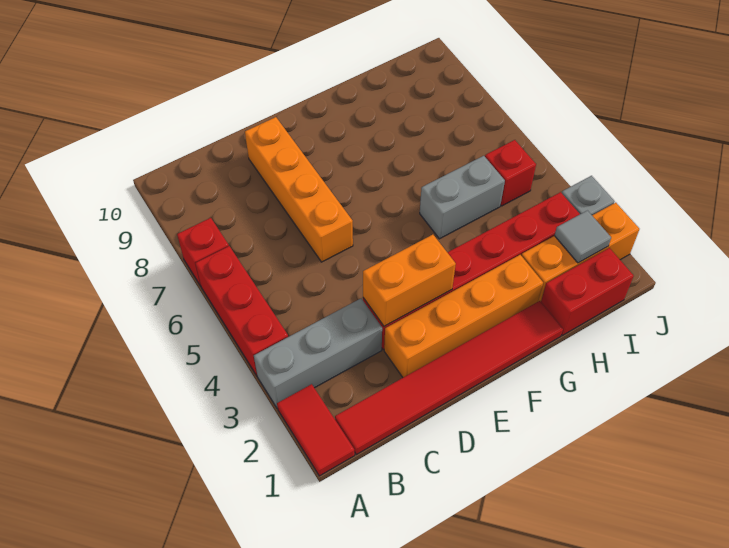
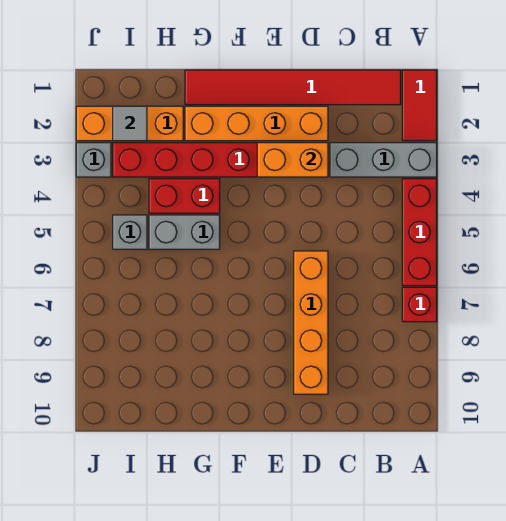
red 1x2 brick [541,248,634,335] -> red 1x2 brick moved to [149,179,220,213]
red 1x1 brick [485,140,536,206] -> grey 1x1 brick [113,215,147,249]

